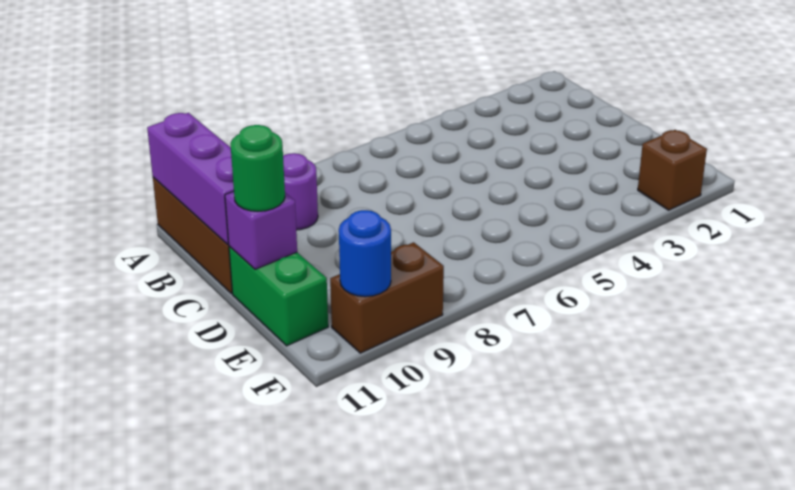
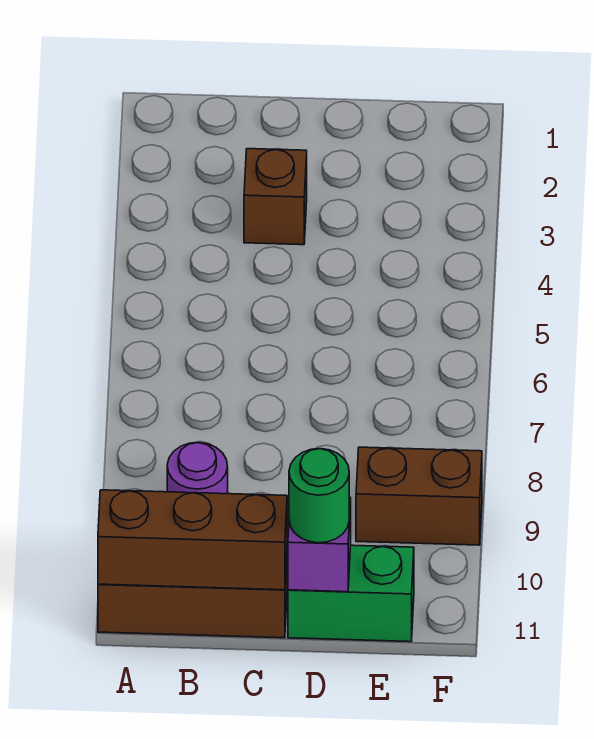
purple 1x3 brick [147,113,234,244] -> brown 1x3 brick [98,490,287,590]
brown 1x1 brick [638,130,707,210] -> brown 1x1 brick moved to [244,149,307,245]
brown 1x2 brick [330,242,444,353] -> brown 1x2 brick turned to [356,447,482,545]
blue 1x1 round brick [339,210,391,297] -> none

